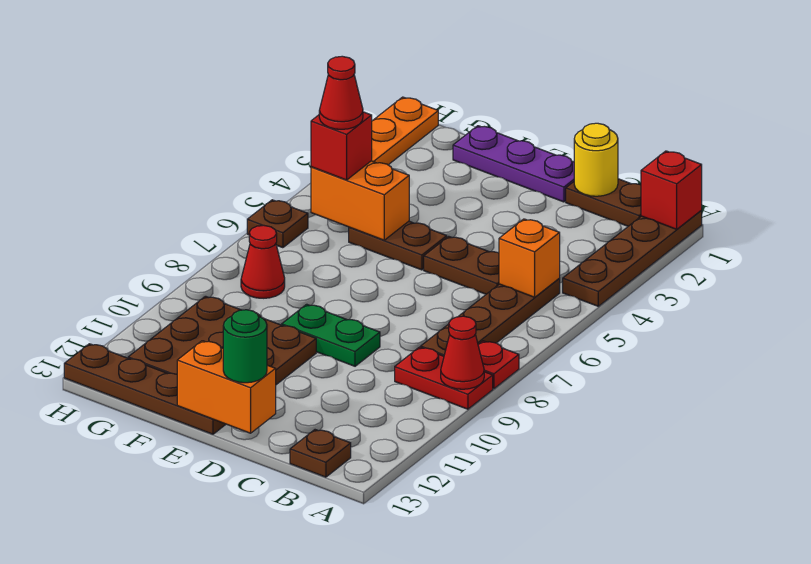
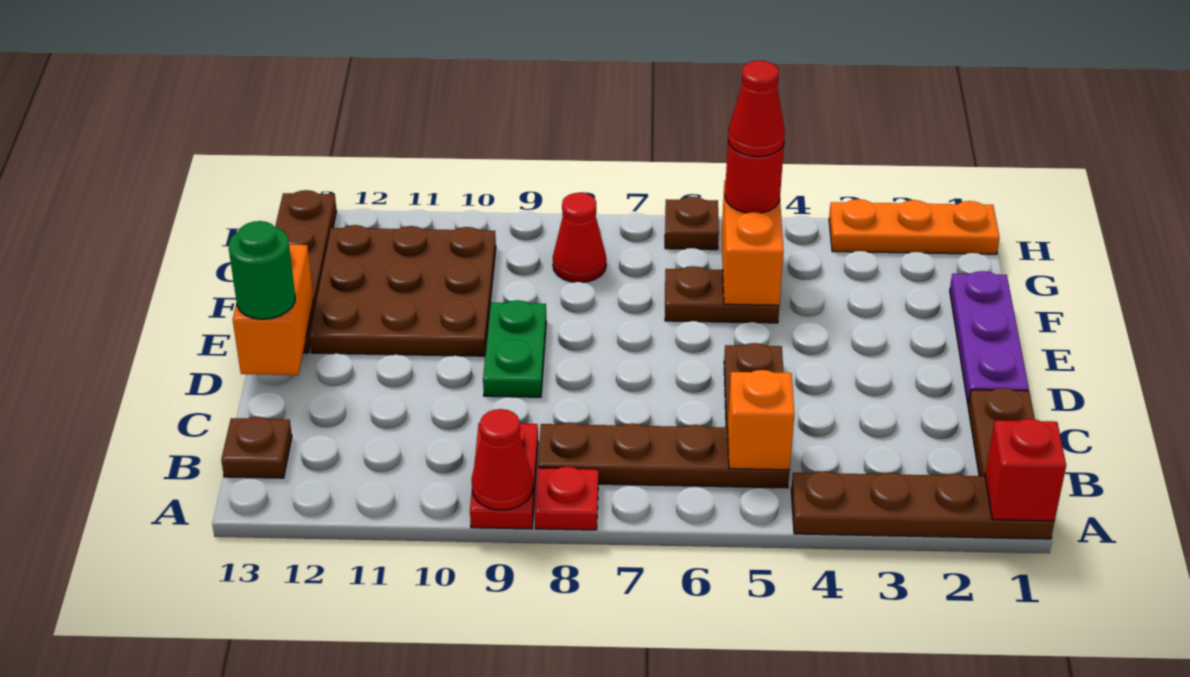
yellow 1x1 round brick [574,123,618,196] -> none
brown 1x2 plate [349,221,447,270] -> brown 1x2 plate turned to [665,266,779,323]
red 1x1 brick [311,112,372,180] -> red 1x1 round brick [725,142,784,213]

